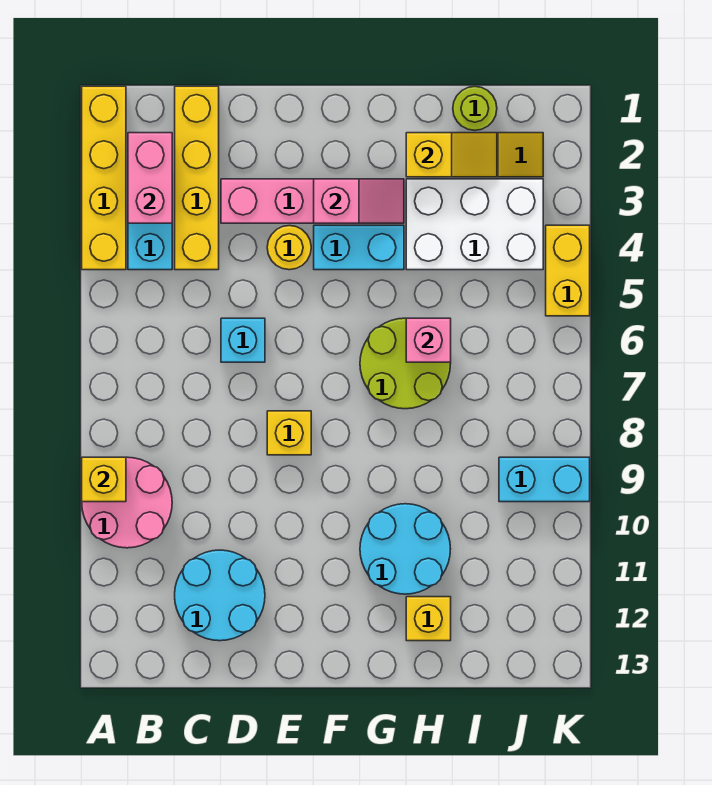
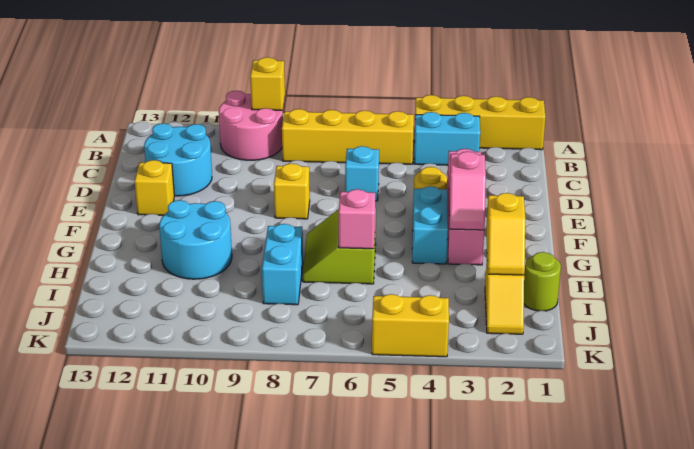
pink 1x2 brick [128,133,172,223] -> none
yellow 1x4 brick [175,86,219,270] -> yellow 1x4 brick moved to [282,109,414,164]
lime 2x2 round brick [360,318,451,409] -> lime 2x2 slope [302,208,376,284]
white 2x3 brick [406,179,543,270] -> none
yellow 1x1 brick [406,597,451,641] -> yellow 1x1 brick moved to [135,160,174,215]
cyan 1x2 brick [499,457,590,502] -> cyan 1x2 brick moved to [262,224,303,305]

